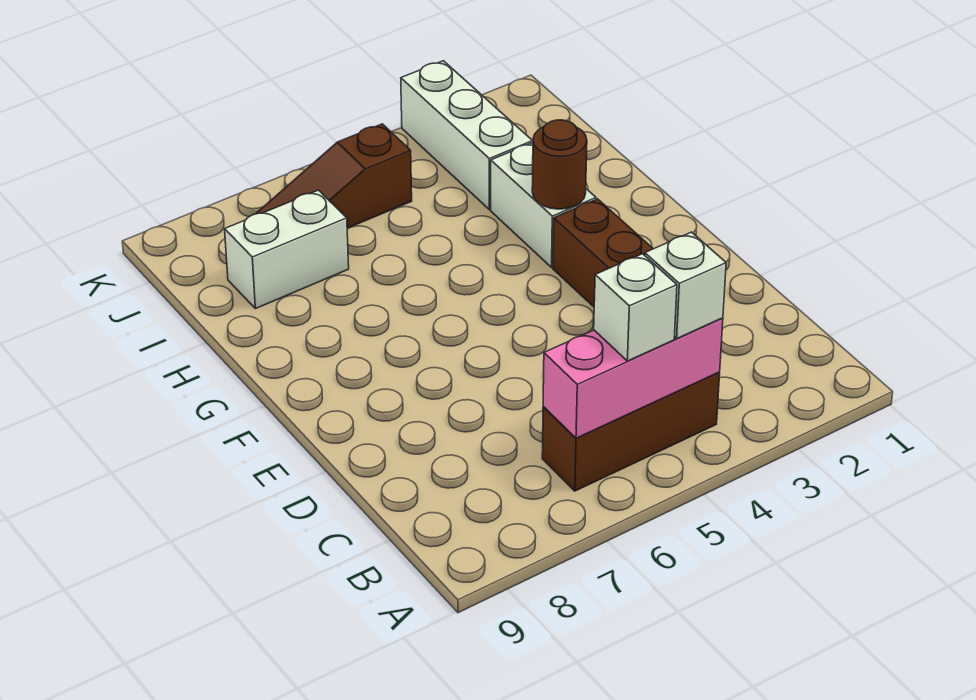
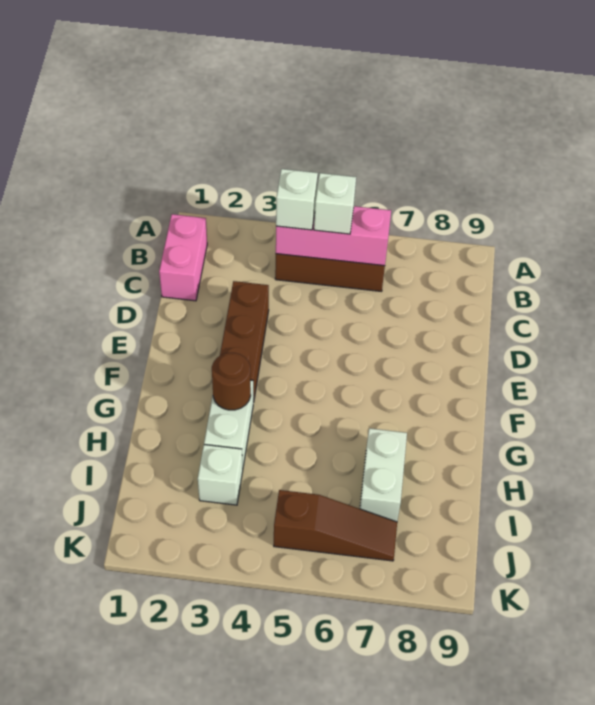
none -> pink 1x2 brick [159,214,207,301]
white 1x3 brick [401,61,533,210] -> white 1x1 brick [198,445,243,505]
white 1x2 brick [225,190,349,309] -> white 1x2 brick turned to [360,428,407,522]

